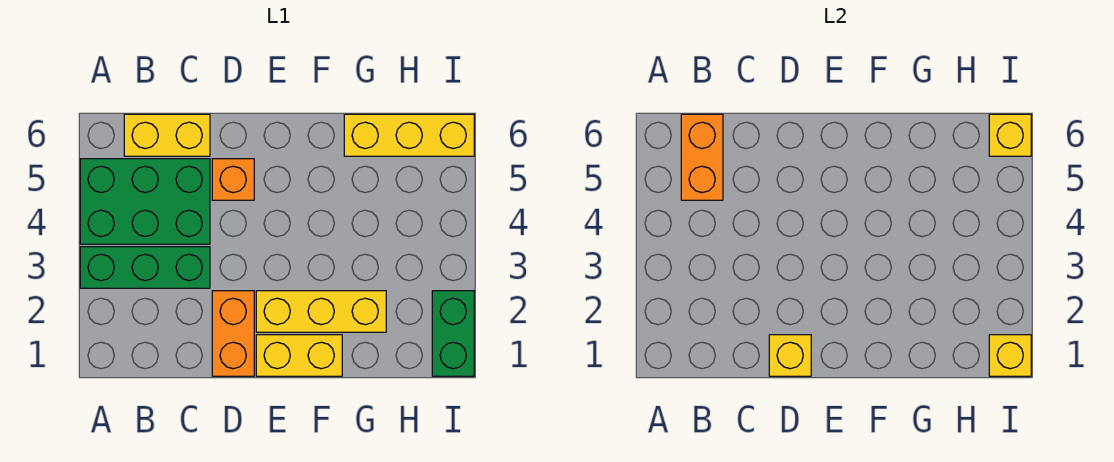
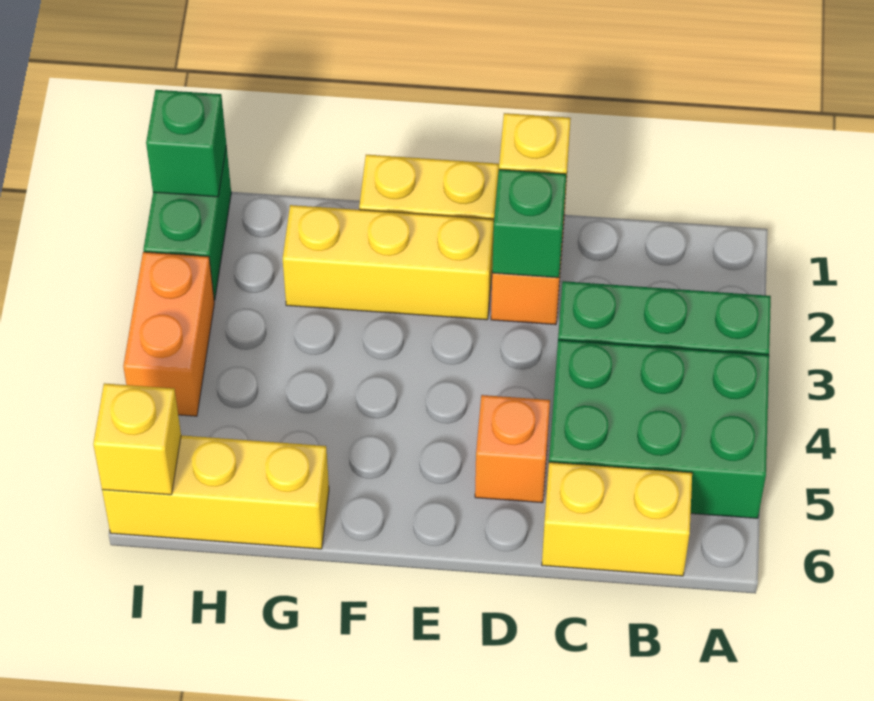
orange 1x2 brick [681,114,723,200] -> orange 1x2 brick moved to [123,252,214,416]
none -> green 1x1 brick [492,169,566,278]
yellow 1x1 brick [989,335,1031,376] -> green 1x1 brick [146,90,226,197]

